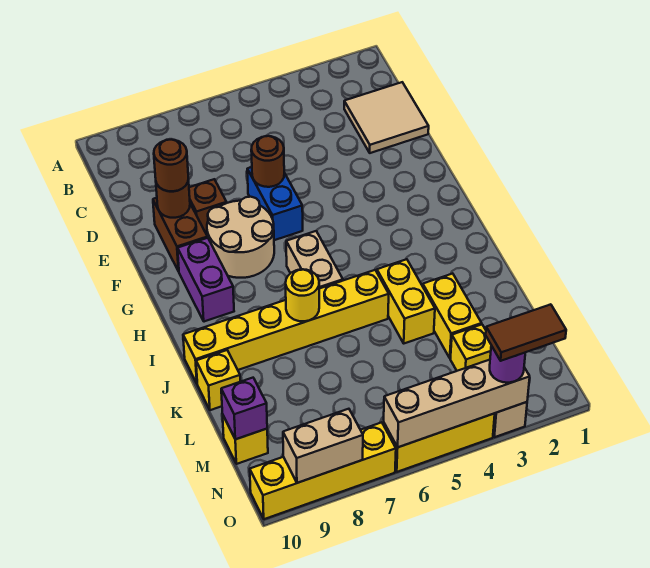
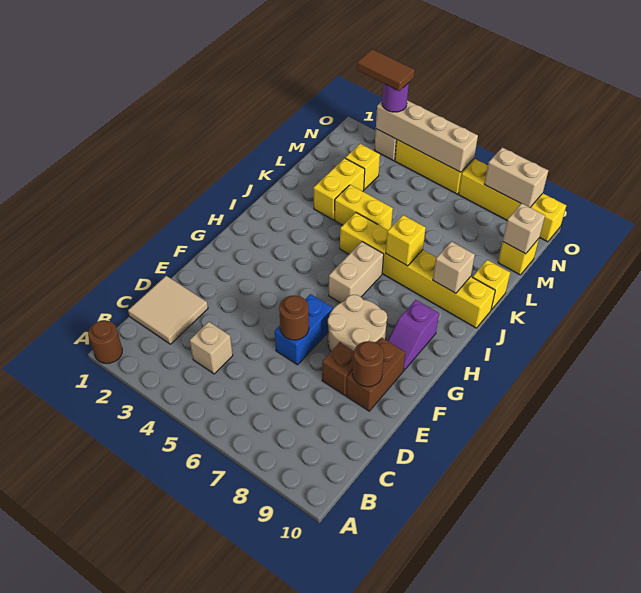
none -> tan 1x1 brick [190,322,233,374]
brown 1x1 round brick [154,140,188,191] -> brown 1x1 round brick moved to [88,320,122,364]
purple 1x2 brick [178,238,234,322] -> purple 1x2 slope [388,300,439,371]
yellow 1x2 brick [377,259,435,343] -> yellow 1x2 brick turned to [335,185,393,230]
yellow 1x1 round brick [286,269,319,321] -> yellow 1x1 brick [386,215,426,266]
none -> tan 1x1 brick [433,241,475,293]
purple 1x1 brick [221,378,267,439] -> tan 1x1 brick [503,203,545,254]

